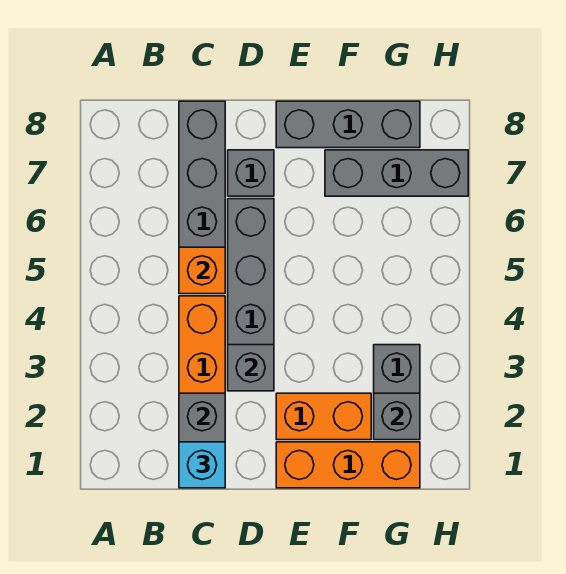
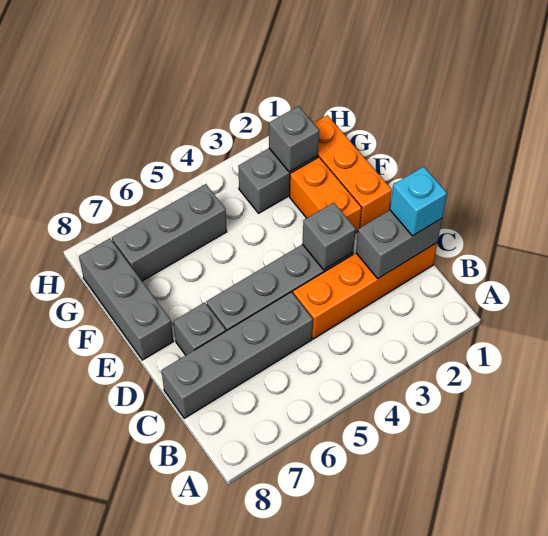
orange 1x1 brick [179,247,225,294] -> none
grey 1x3 brick [325,150,468,196] -> grey 1x3 brick turned to [112,184,227,281]

